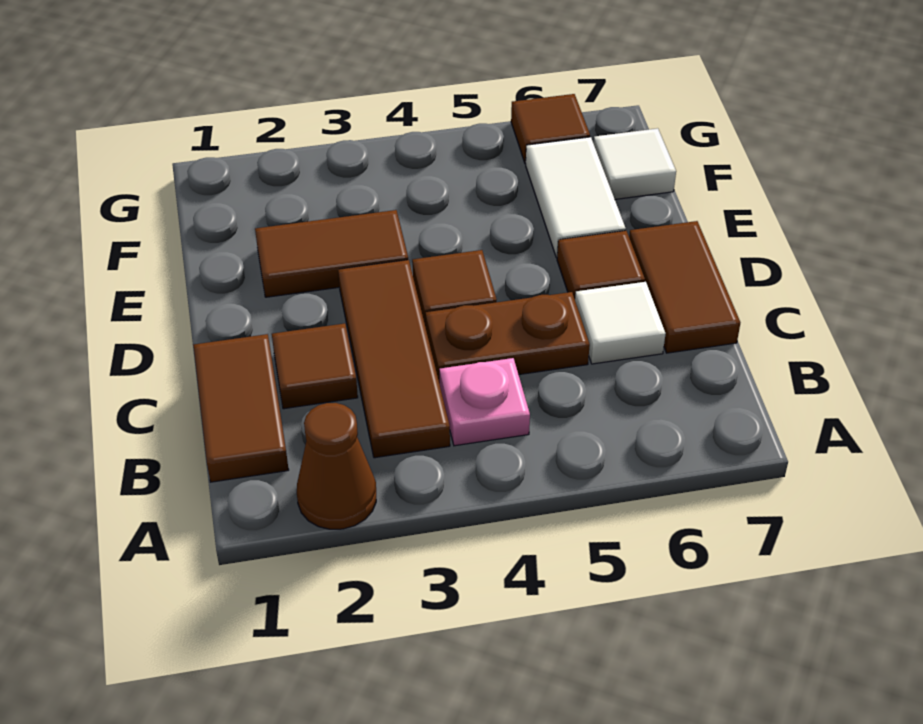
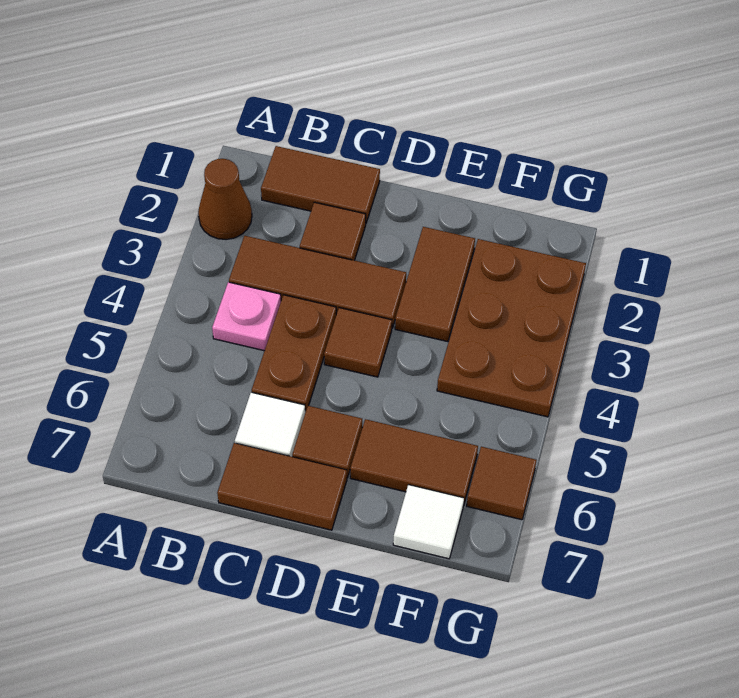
white 1x2 tile [526,137,626,258] -> brown 1x2 tile [350,419,478,505]
none -> brown 2x3 plate [437,239,586,417]

